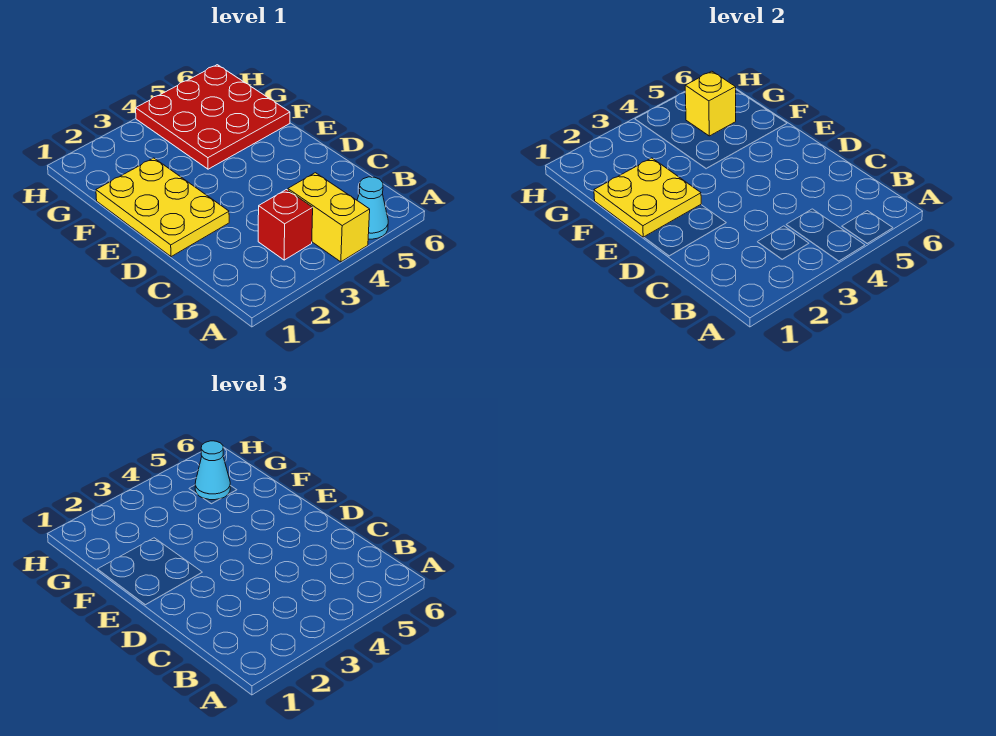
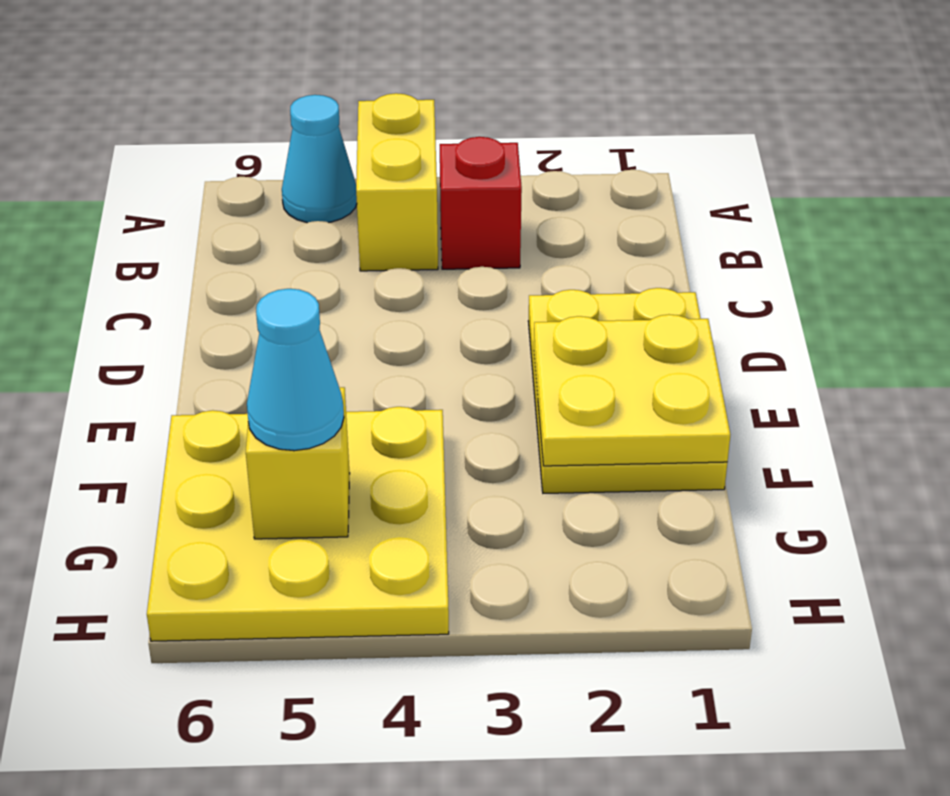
red 3x3 plate [136,65,290,169] -> yellow 3x3 plate [147,407,449,641]

